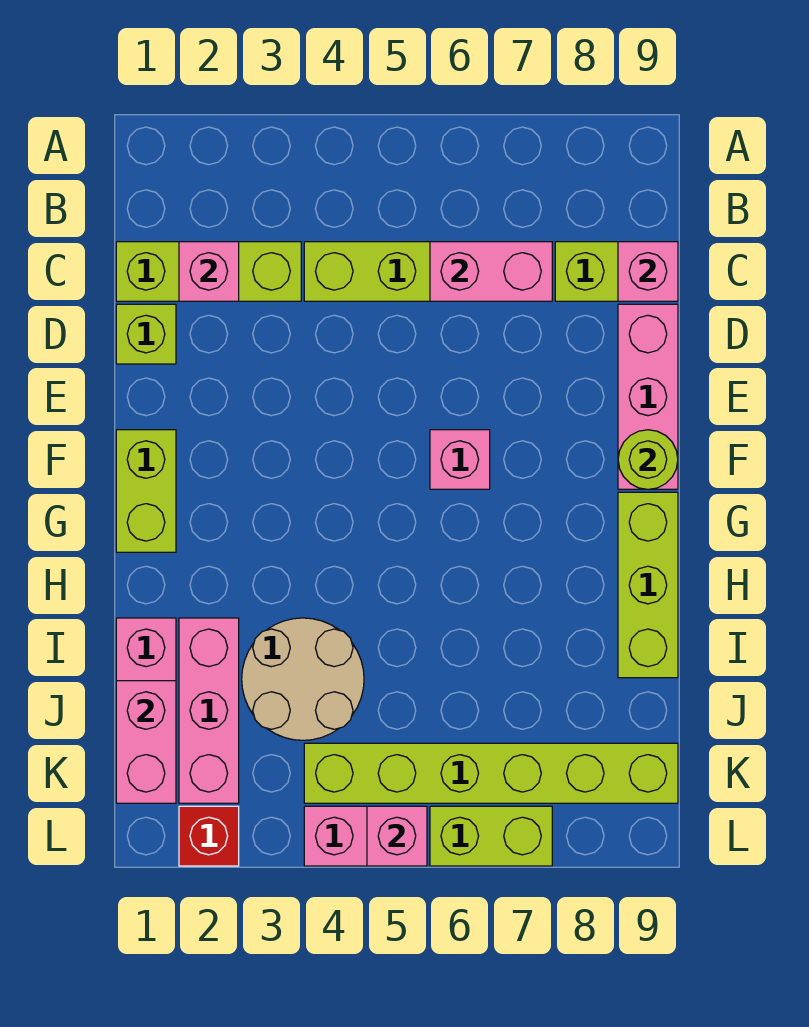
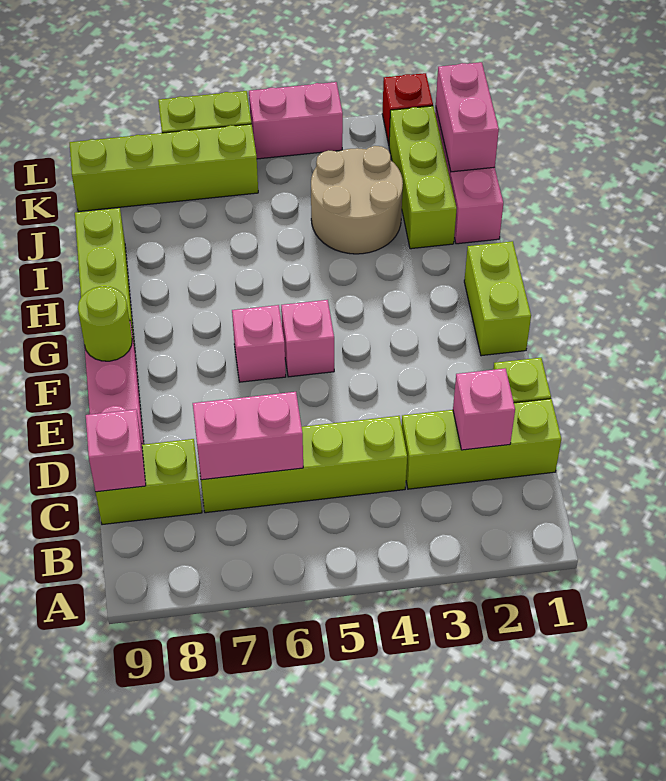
pink 1x3 brick [179,618,239,803] -> lime 1x3 brick [389,106,457,249]
lime 1x6 brick [304,743,678,803] -> lime 1x4 brick [70,124,258,212]
pink 1x1 brick [367,806,427,866] -> pink 1x1 brick moved to [281,300,334,377]

